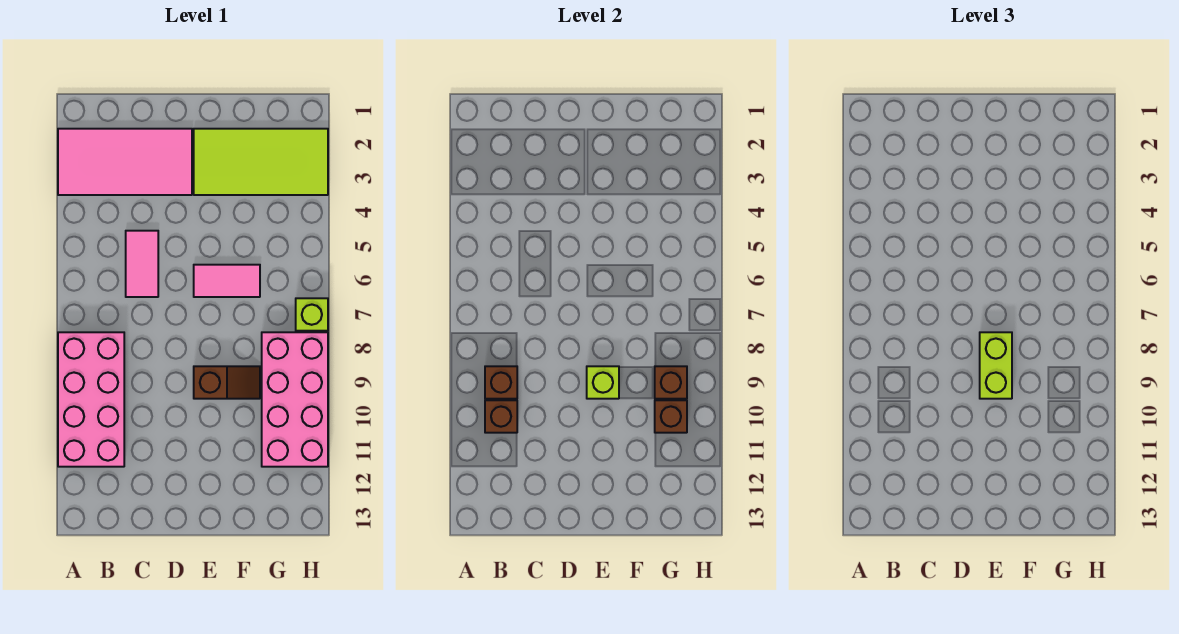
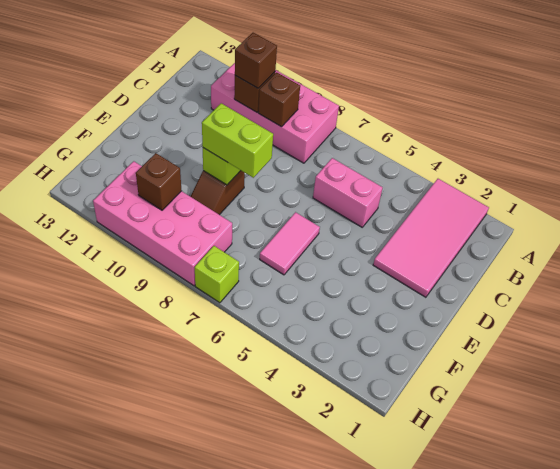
pink 1x2 tile [126,231,158,297] -> pink 1x2 brick [313,158,383,227]
lime 2x4 tile [194,129,328,195] -> none
brown 1x1 brick [655,366,687,399] -> brown 1x1 brick moved to [235,33,277,88]

